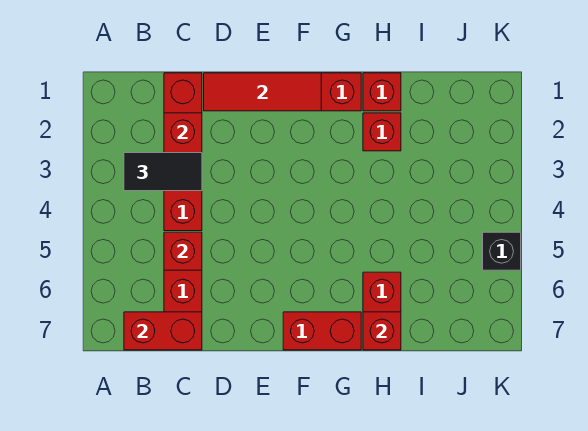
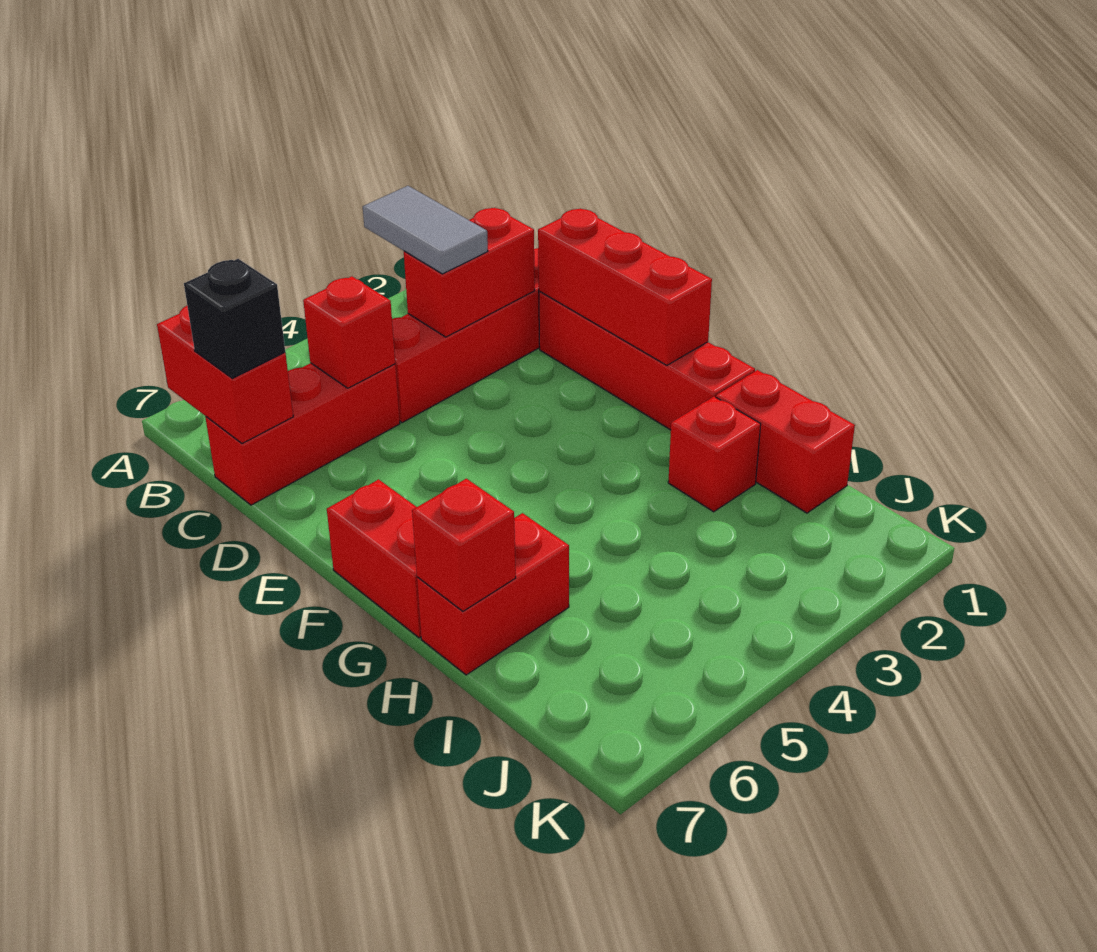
black 1x2 tile [124,153,202,191] -> grey 1x2 tile [363,186,488,274]
red 1x3 tile [204,73,321,111] -> red 1x3 brick [538,209,712,365]
red 1x1 brick [363,73,401,111] -> red 1x2 brick [716,370,855,513]
black 1x1 brick [483,232,521,270] -> black 1x1 brick moved to [184,259,285,378]

